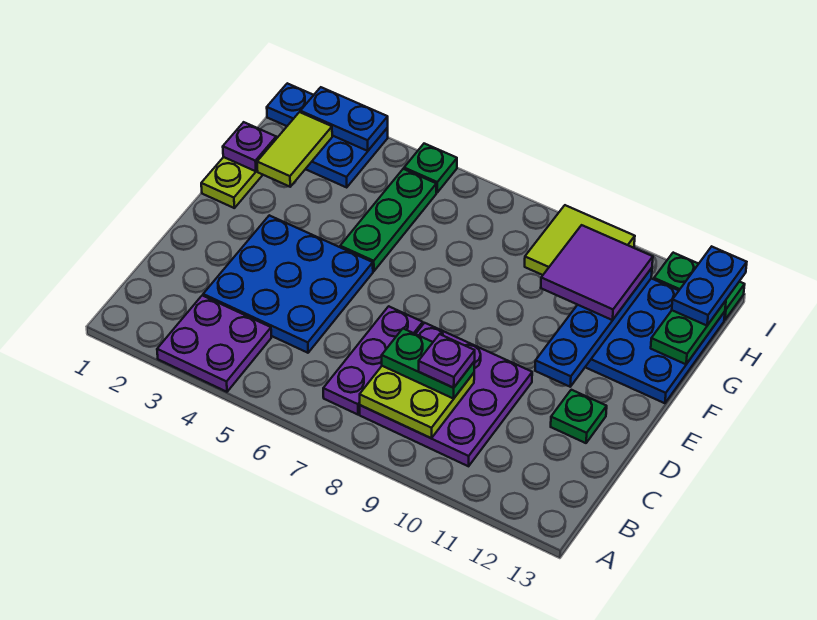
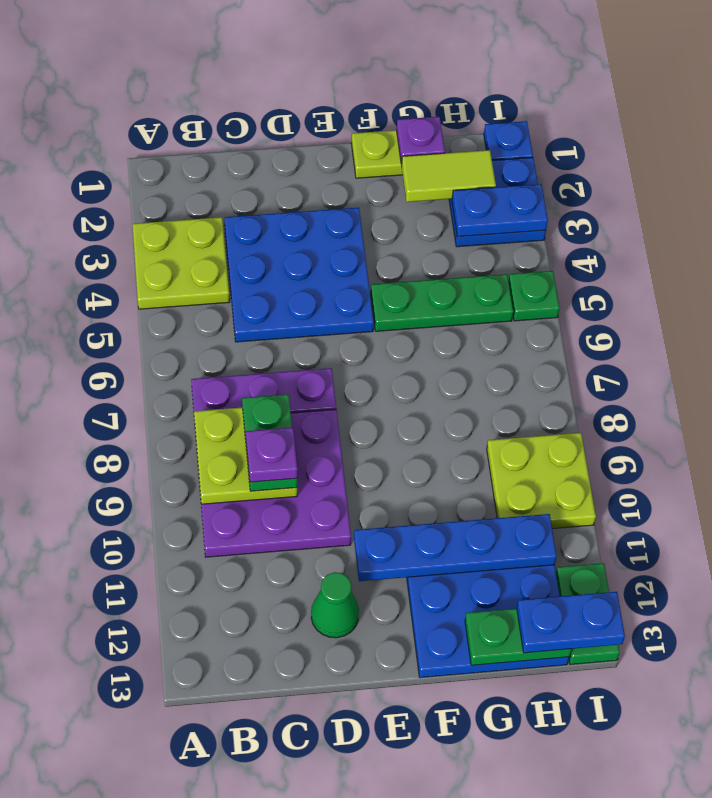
purple 2x2 plate [157,295,271,392] -> lime 2x2 plate [133,217,230,309]
green 1x1 plate [551,390,607,443] -> green 1x1 cone [311,572,359,638]
purple 2x2 tile [541,225,653,320] -> none
lime 2x2 tile [525,205,635,275] -> lime 2x2 plate [487,433,596,529]
blue 1x2 plate [300,87,388,151] -> blue 1x2 plate turned to [452,184,548,237]

